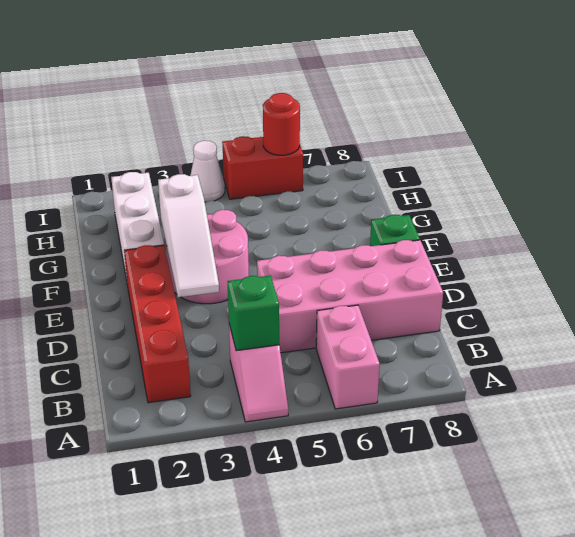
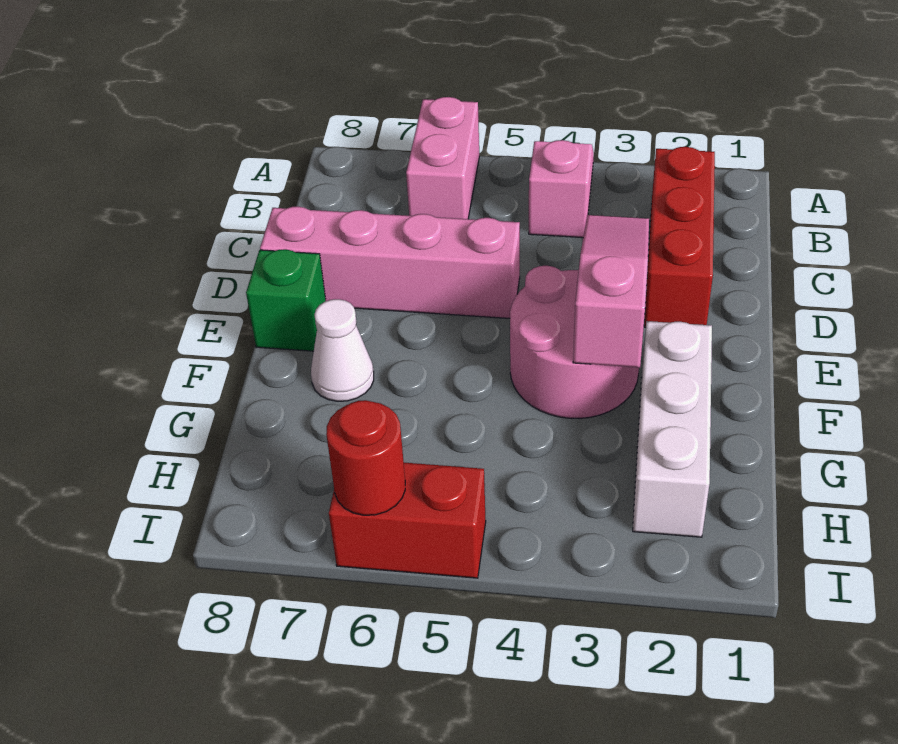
red 1x4 brick [124,245,191,403] -> red 1x3 brick [644,147,715,327]
green 1x1 brick [228,275,279,351] -> none
pink 2x4 brick [257,240,443,353] -> pink 1x4 brick [260,207,520,318]
white 1x3 slope [158,174,219,297] -> pink 1x3 slope [573,215,649,368]
white 1x1 cone [190,141,225,202] -> white 1x1 cone moved to [311,299,374,401]

